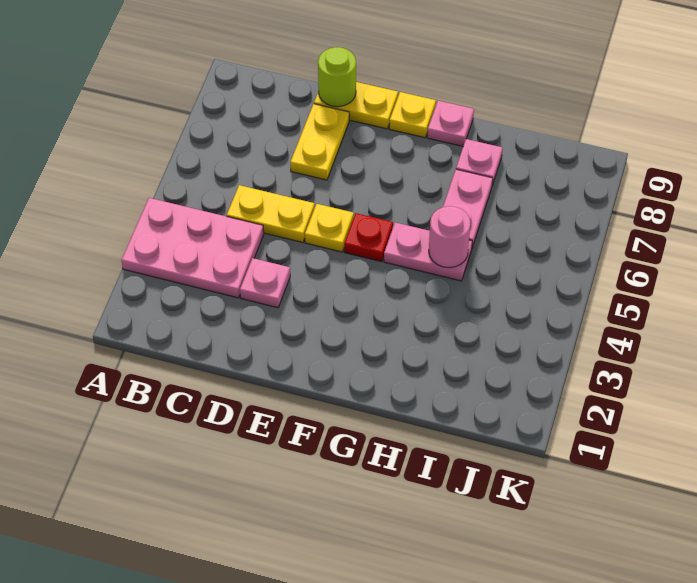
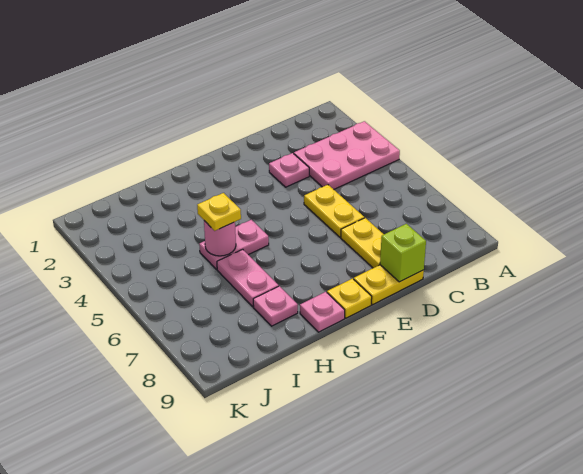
yellow 1x2 plate [227,185,315,242] -> yellow 1x2 plate turned to [304,185,364,237]
lime 1x1 round brick [318,47,356,107] -> lime 1x1 brick [380,224,426,282]
yellow 1x1 plate [305,204,354,252] -> yellow 1x1 plate moved to [197,193,241,231]
red 1x1 plate [344,213,393,262] -> none

